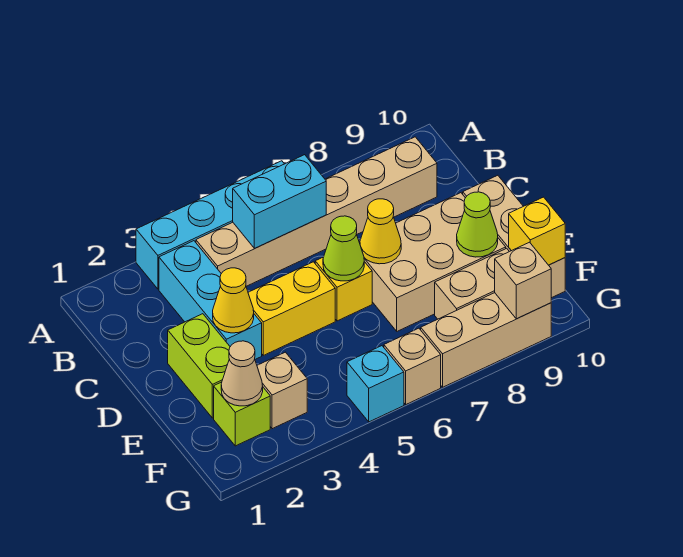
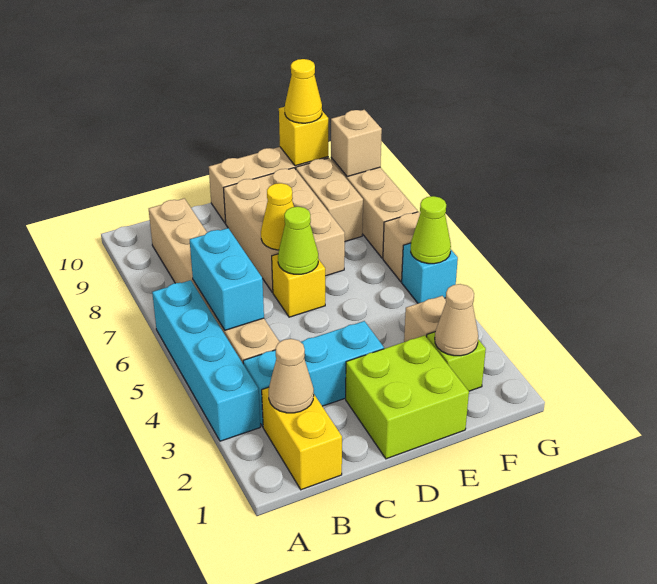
none -> tan 1x1 cone [269,339,314,413]
lime 1x2 brick [168,314,230,418] -> lime 2x2 brick [346,335,469,459]
yellow 1x1 cone [213,268,254,333] -> yellow 1x1 cone moved to [285,59,322,123]
yellow 1x2 brick [248,262,335,355] -> yellow 1x2 brick moved to [262,387,342,490]
lime 1x1 cone [457,192,498,257] -> lime 1x1 cone moved to [411,196,451,264]

